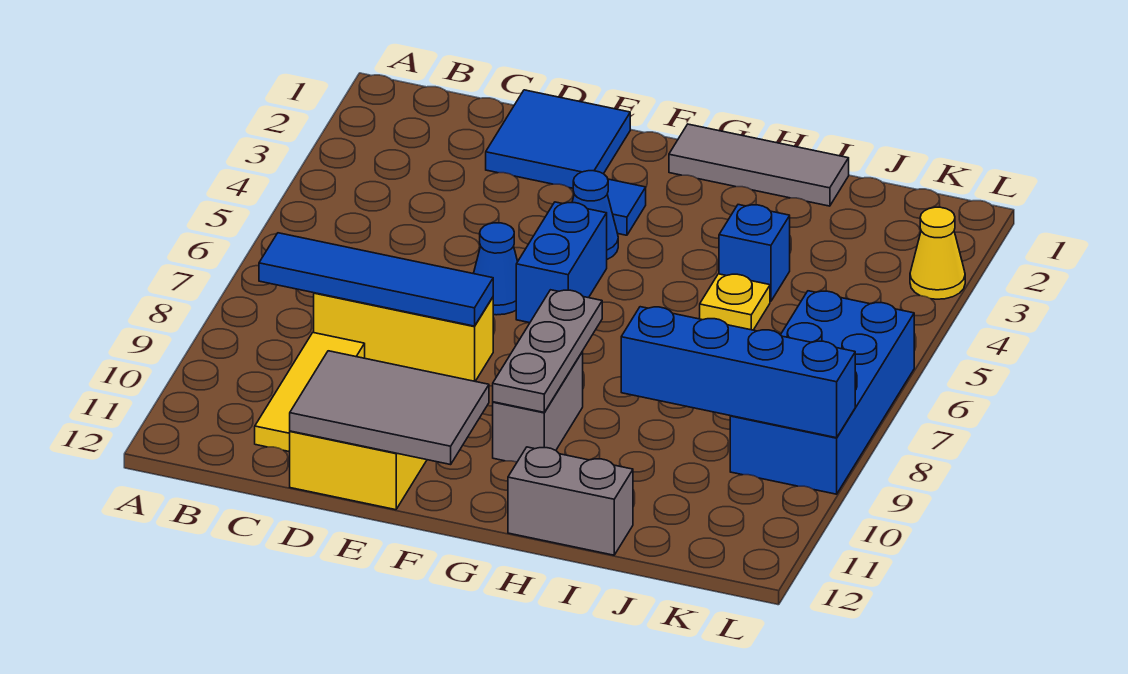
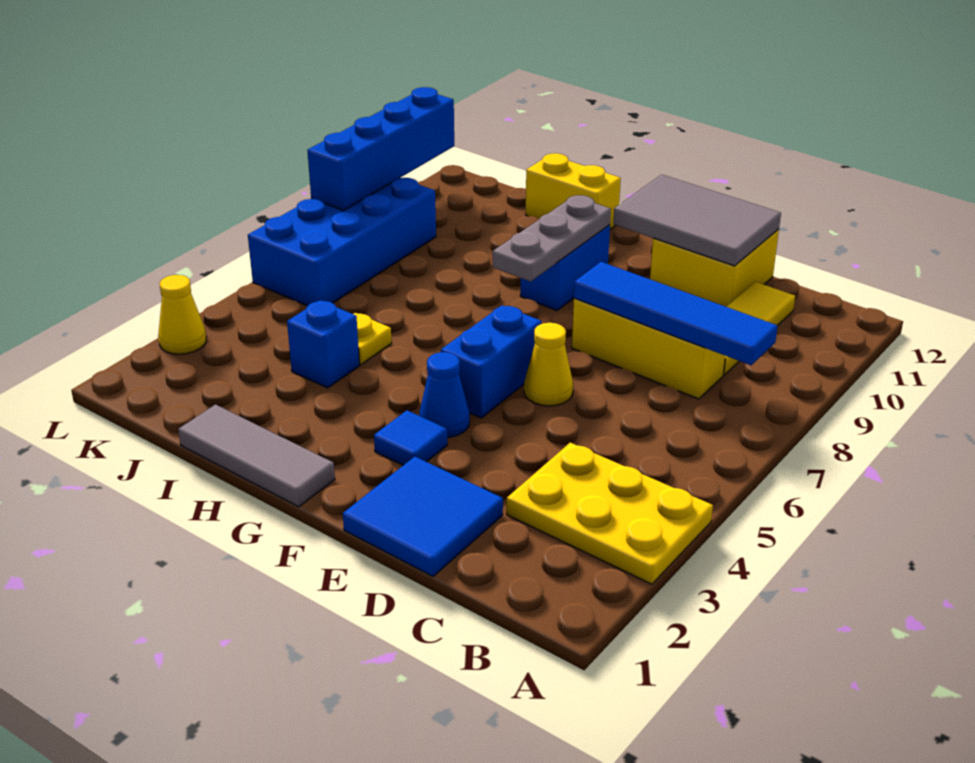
none -> yellow 2x3 plate [507,443,713,584]
blue 1x1 cone [473,223,518,315] -> yellow 1x1 cone [524,322,573,406]
grey 1x2 brick [493,352,583,462] -> blue 1x2 brick [520,225,610,311]
grey 1x2 brick [508,447,633,555] -> yellow 1x2 brick [526,153,621,229]
blue 1x4 brick [621,307,855,438] -> blue 1x4 brick turned to [307,87,454,211]

